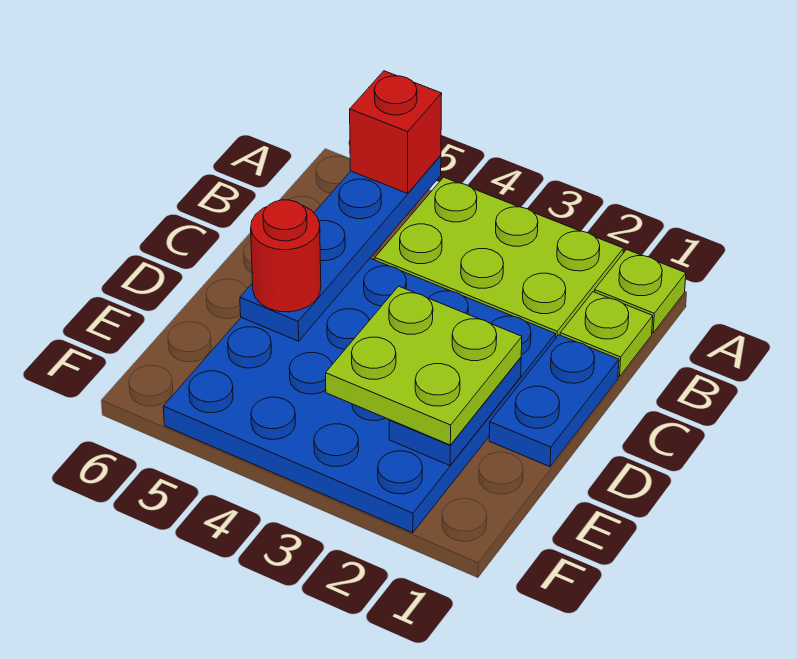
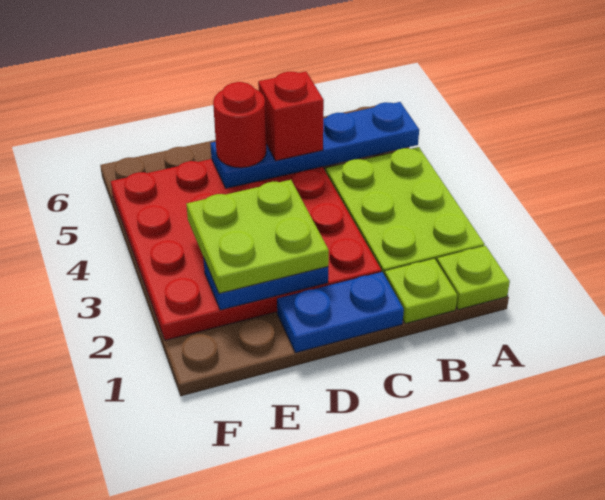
red 1x1 brick [350,71,442,193] -> red 1x1 brick moved to [258,72,324,161]
blue 4x4 plate [163,258,556,533] -> red 4x4 plate [111,159,381,340]

